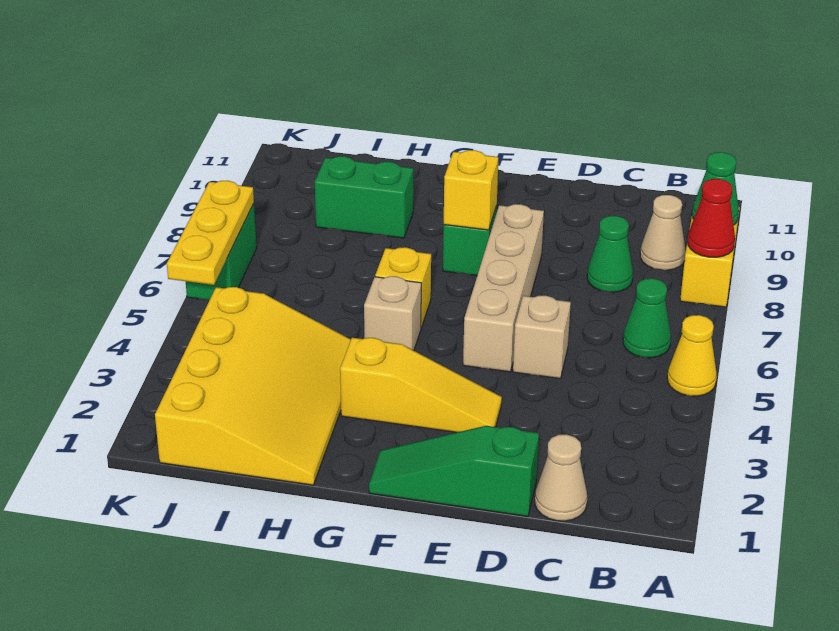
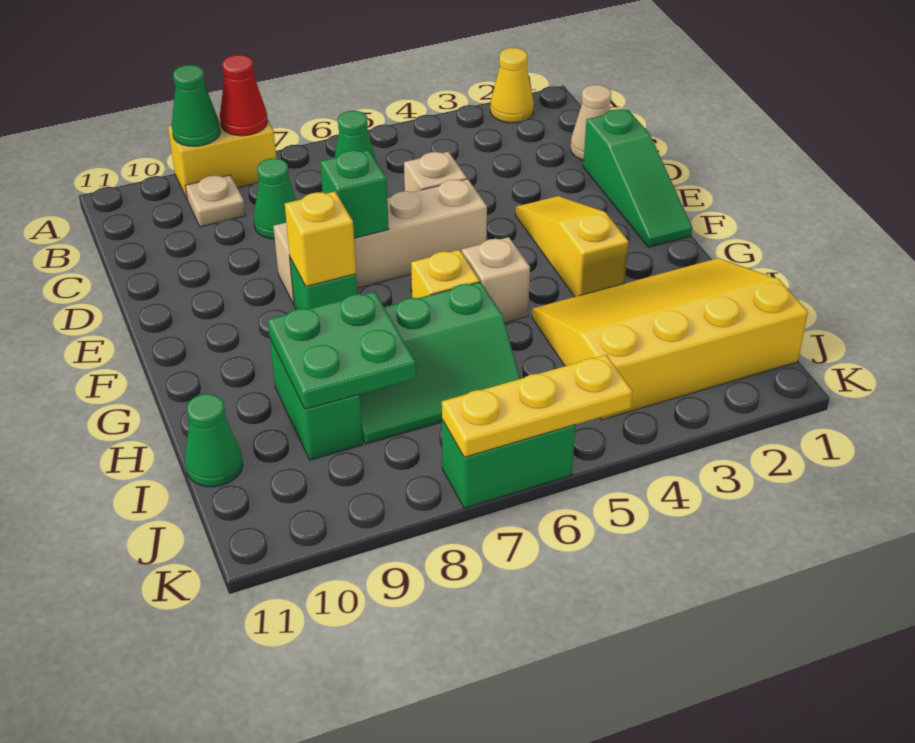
yellow 1x1 cone [667,315,717,396] -> yellow 1x1 cone moved to [490,48,534,123]
tan 1x1 cone [640,195,686,270] -> tan 1x1 plate [185,175,246,227]
none -> green 1x1 brick [320,150,389,238]
none -> green 2x3 slope [360,282,520,444]
none -> green 2x2 plate [268,292,416,409]
none -> green 1x1 cone [185,394,243,487]

